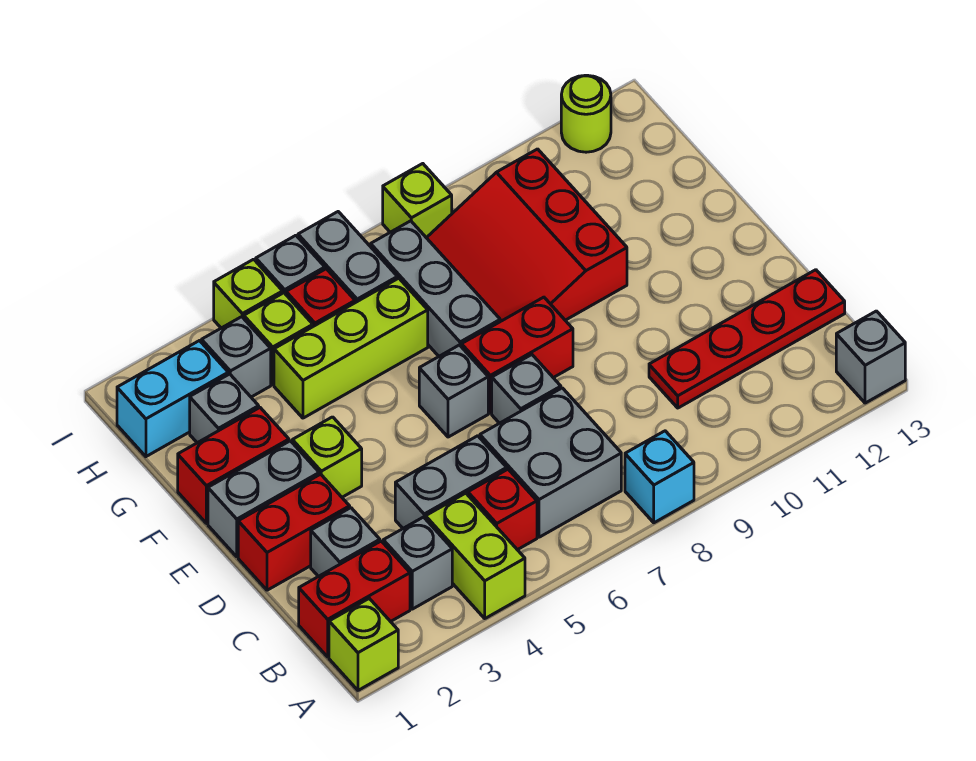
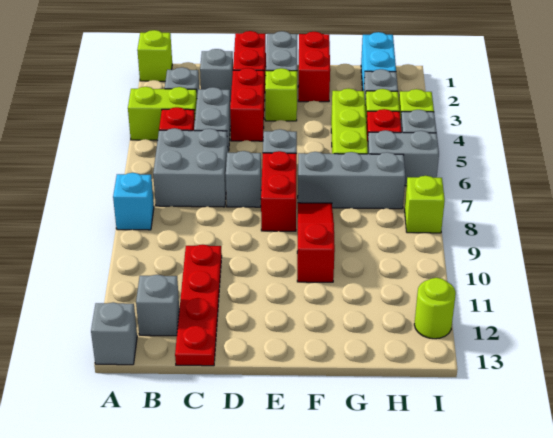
red 1x2 brick [299,541,410,657] -> red 1x2 brick moved to [230,68,264,141]
red 3x3 slope [427,149,627,321] -> red 1x3 slope [297,203,335,282]
grey 1x1 brick [190,374,259,443] -> grey 1x1 brick moved to [136,275,179,336]

